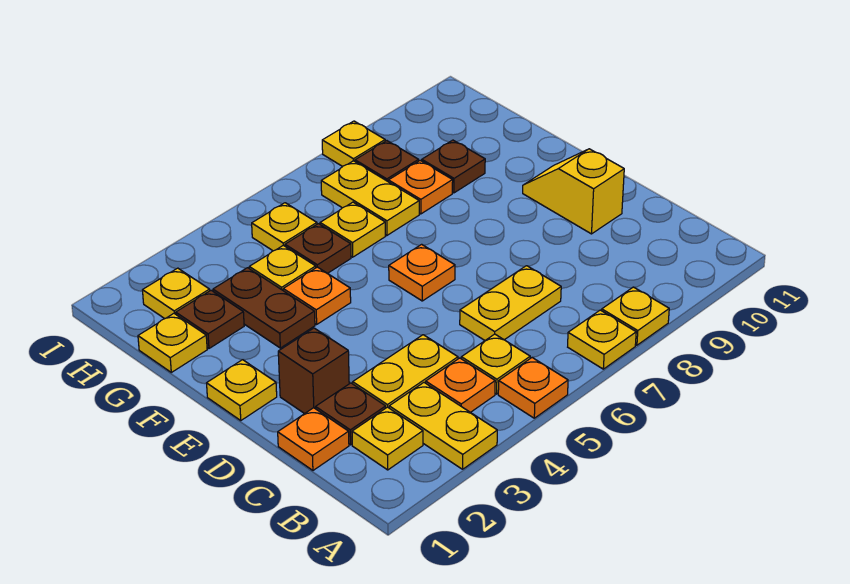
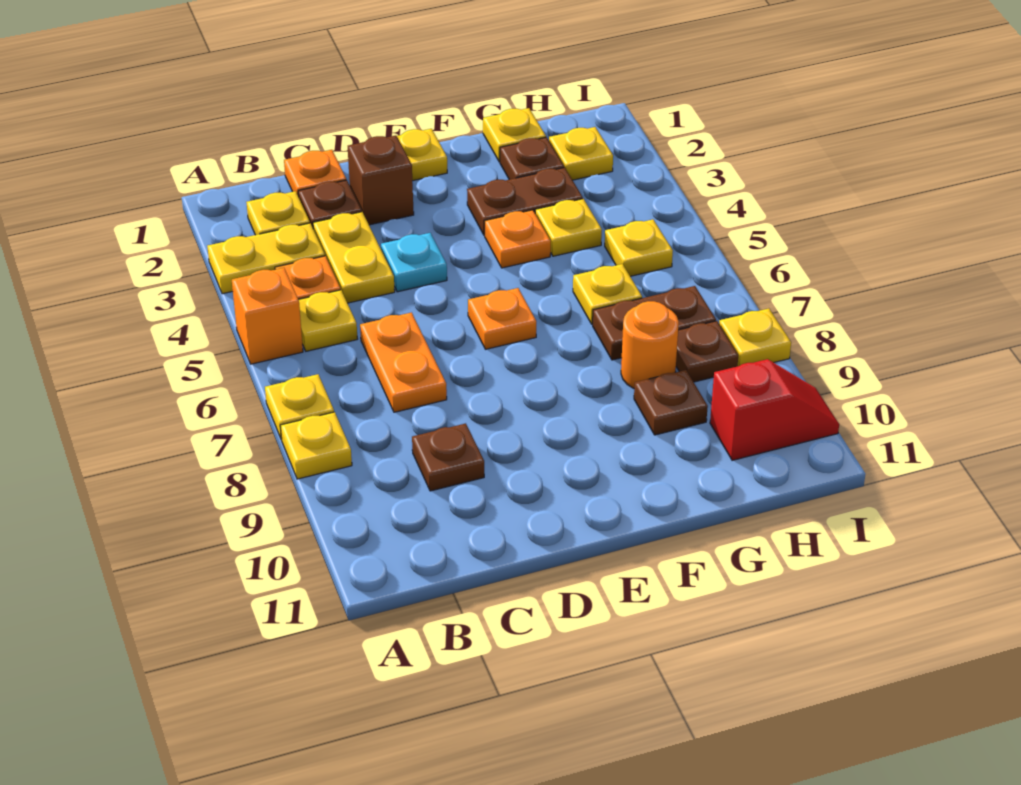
orange 1x1 plate [498,357,568,418] -> orange 1x1 brick [232,268,303,364]
yellow 1x2 plate [460,266,561,340] -> orange 1x2 plate [360,312,447,412]
none -> cyan 1x1 plate [381,233,447,292]
yellow 1x2 slope [523,149,624,234] -> none
brown 1x1 plate [285,224,351,273] -> brown 1x1 plate moved to [412,423,484,491]
yellow 1x2 plate [321,161,419,235] -> brown 1x2 plate [593,286,716,360]
orange 1x1 plate [388,161,453,214] -> orange 1x1 round brick [621,301,679,388]
none -> red 1x2 slope [710,359,839,460]

